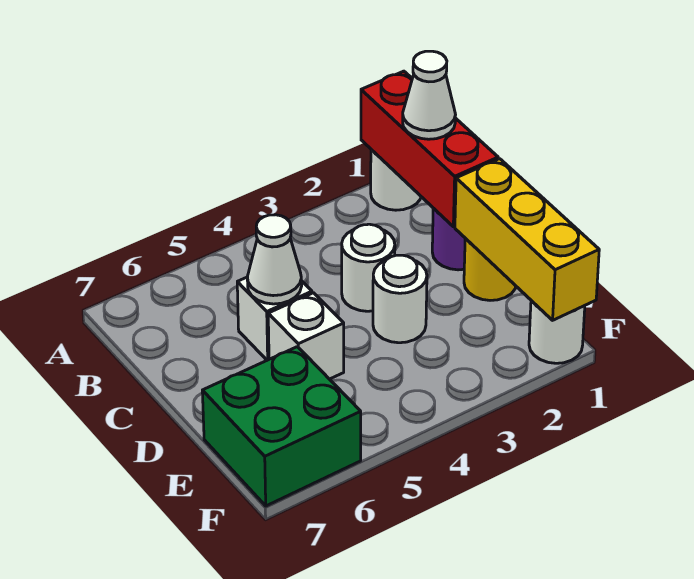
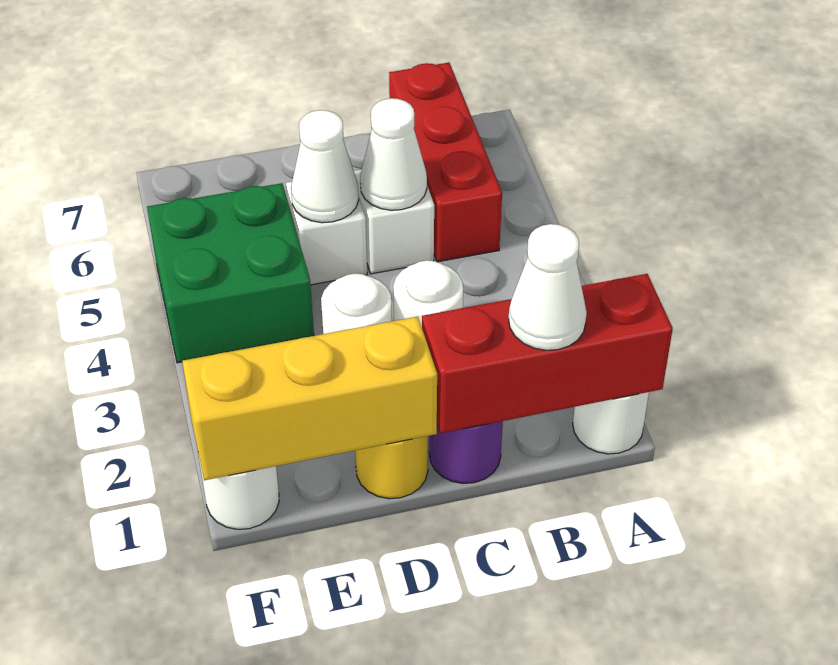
none -> red 1x3 brick [389,63,502,262]
none -> white 1x1 cone [291,110,359,223]
green 2x2 brick [202,347,361,506] -> green 2x2 brick moved to [147,183,314,363]

